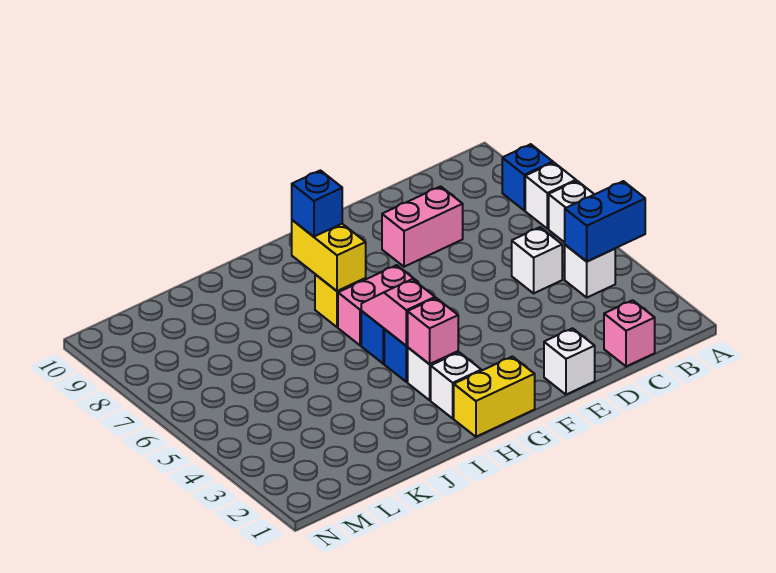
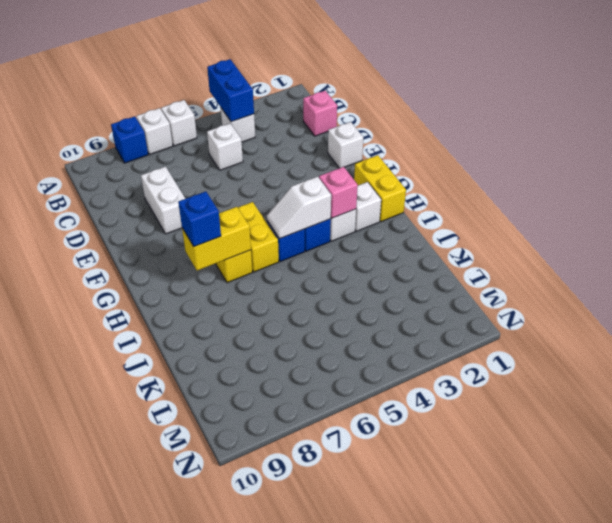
pink 1x2 brick [382,186,463,267] -> white 1x2 brick [141,167,185,234]
pink 1x2 brick [338,265,419,345] -> yellow 1x2 brick [238,202,279,272]
pink 1x2 slope [361,279,435,346] -> white 1x2 slope [267,177,331,239]

